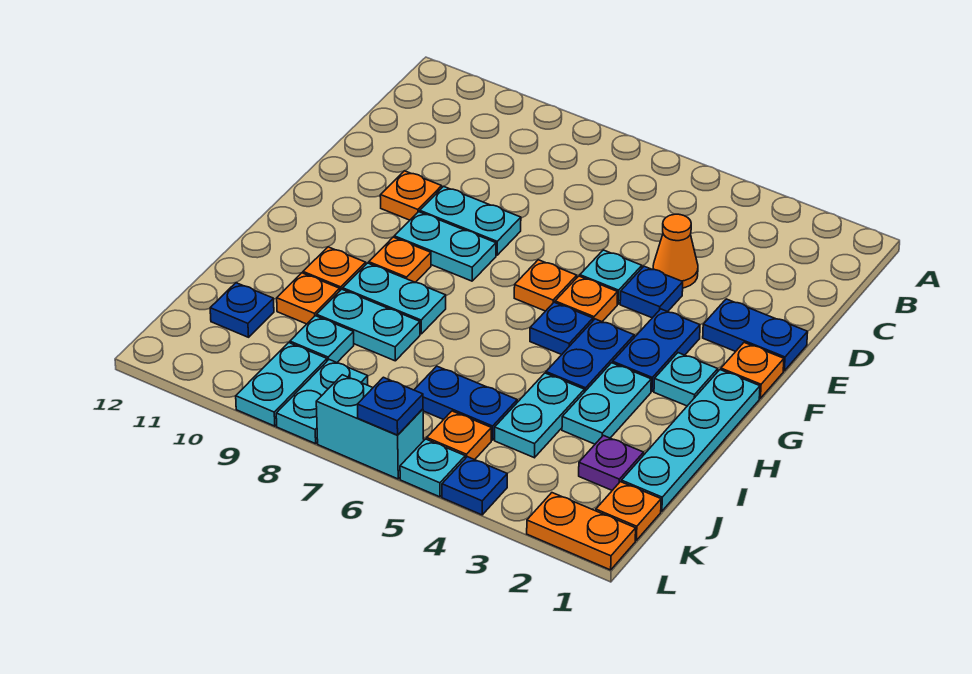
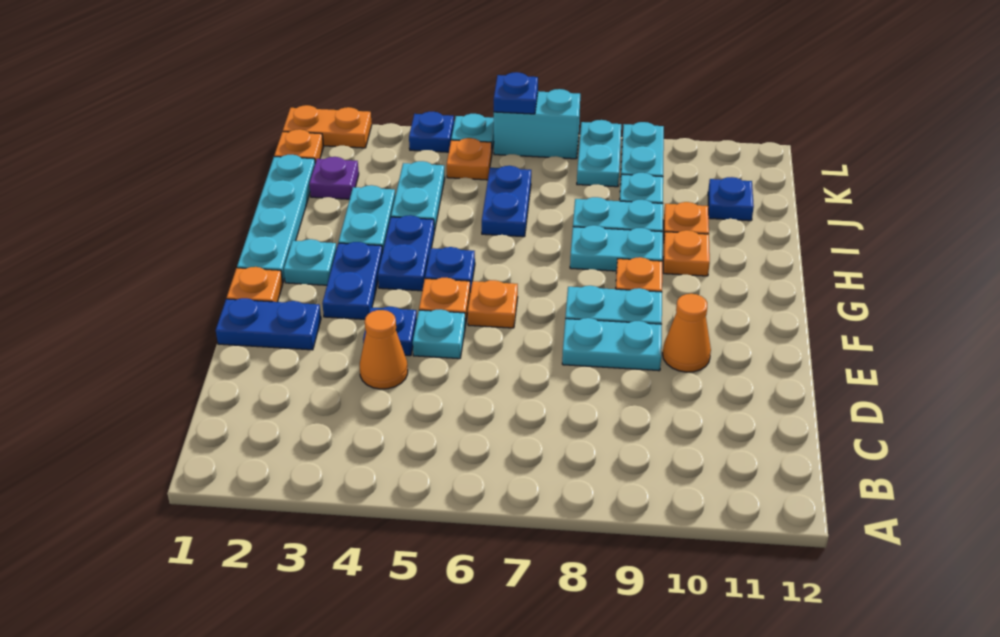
orange 1x1 plate [380,171,442,220] -> orange 1x1 cone [663,294,711,372]
blue 1x2 plate [414,366,517,440] -> blue 1x2 plate turned to [482,166,531,237]

